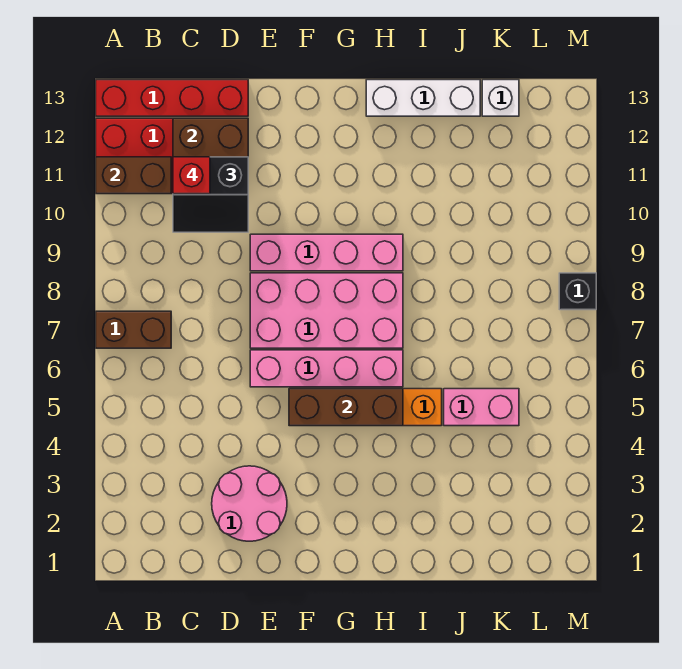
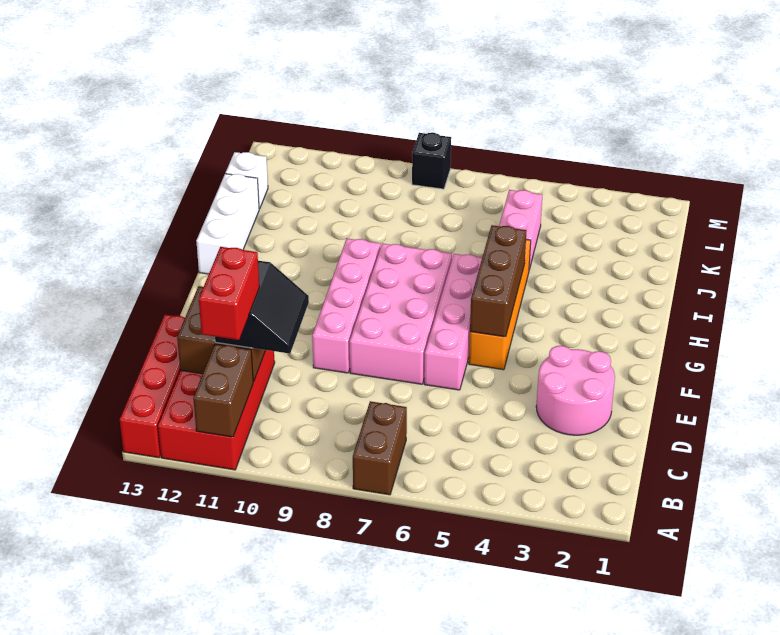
red 1x1 brick [173,157,210,194] -> red 1x2 brick [199,247,259,340]

